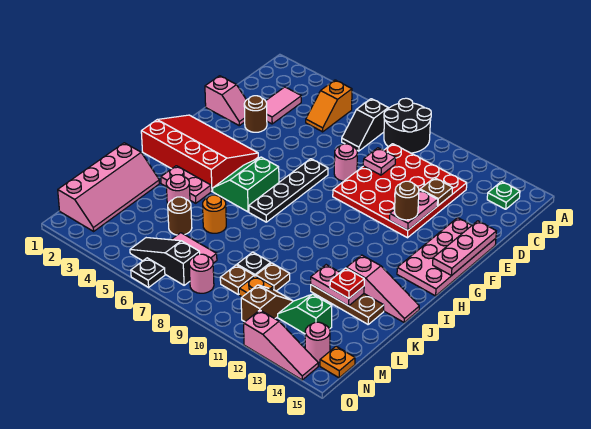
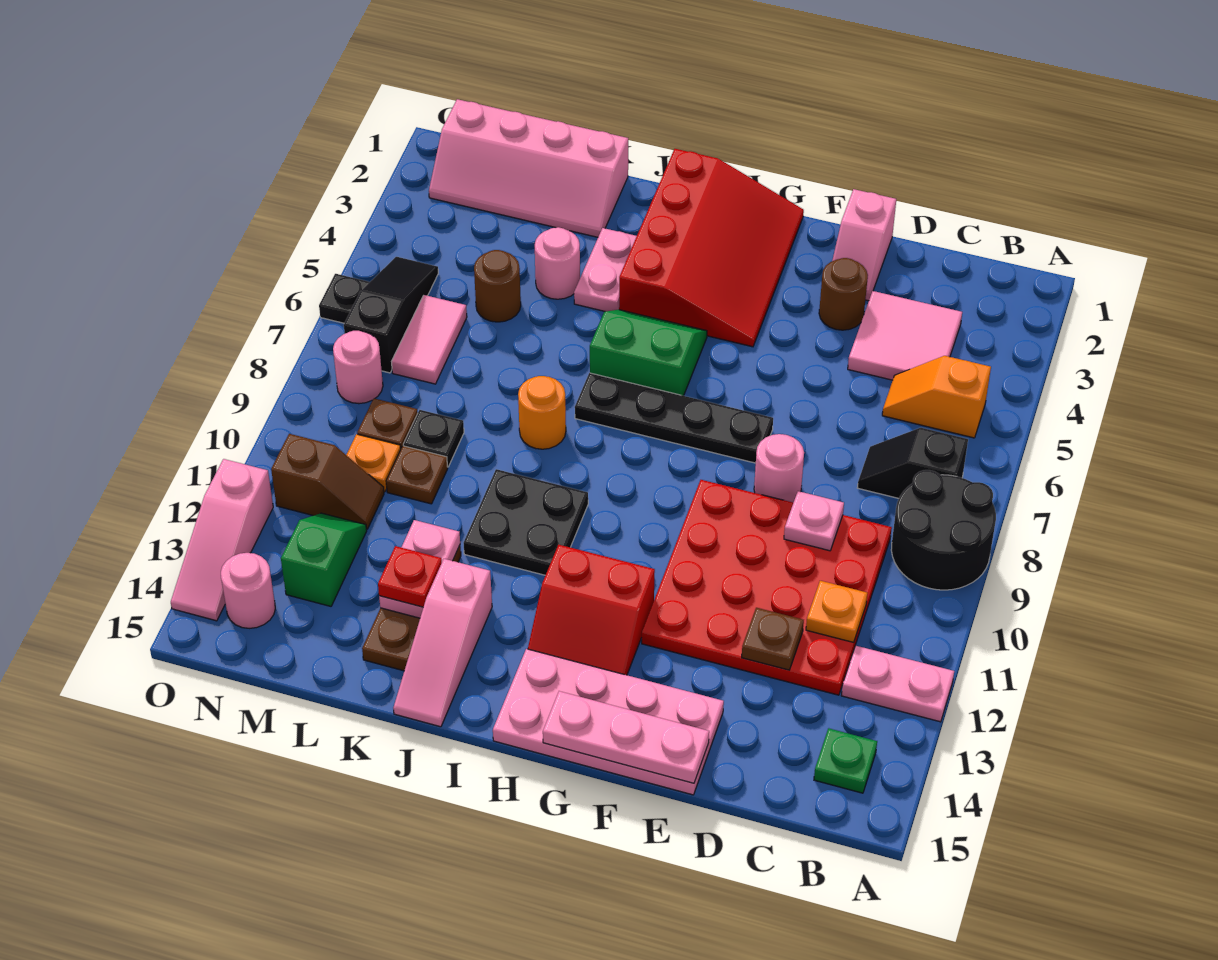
pink 1x2 tile [266,87,301,124] -> pink 2x2 tile [848,291,962,380]
pink 1x2 plate [390,190,438,230] -> pink 1x2 plate moved to [841,646,954,722]
brown 1x1 round brick [395,181,419,220] -> none
none -> red 2x2 slope [528,545,655,675]
none -> black 2x2 plate [464,469,588,575]
orange 1x1 round brick [203,195,226,233] -> orange 1x1 round brick moved to [518,376,566,449]
orange 1x1 plate [320,346,355,378] -> orange 1x1 plate moved to [806,581,867,642]

